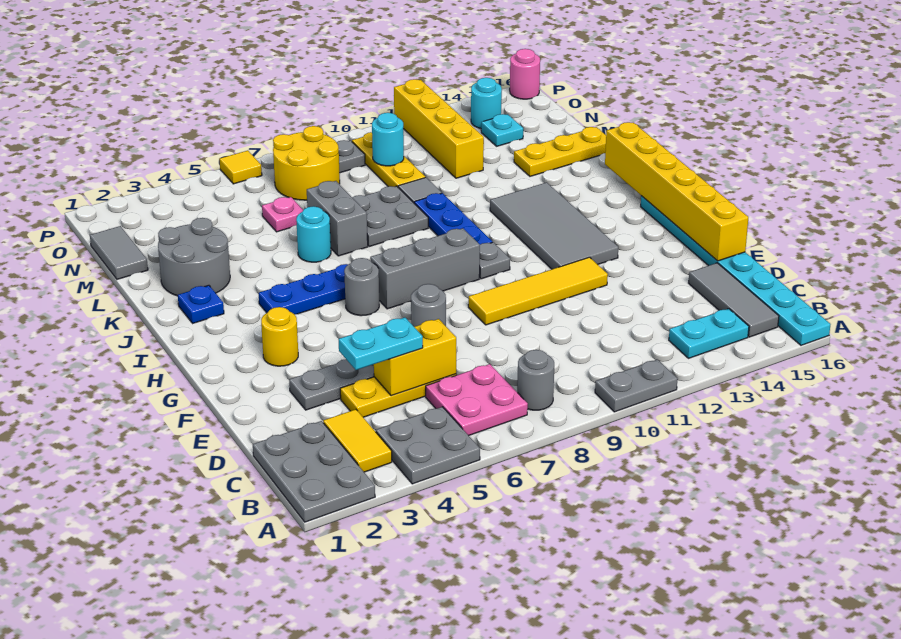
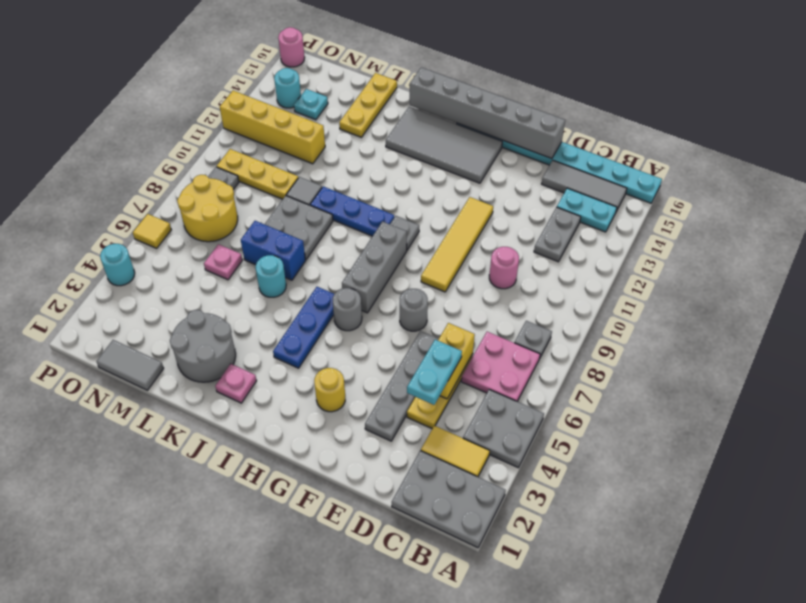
grey 1x2 plate [595,359,677,412] -> grey 1x2 plate moved to [534,207,581,262]
grey 1x1 round brick [517,350,554,410] -> grey 1x1 plate [515,321,552,359]
cyan 1x2 plate [669,309,749,358] -> cyan 1x2 plate turned to [557,188,617,232]
none -> pink 1x1 round brick [489,247,519,289]
yellow 1x6 brick [605,122,748,261] -> grey 1x6 brick [410,67,565,159]
grey 2x4 tile [490,182,618,269] -> grey 2x4 tile moved to [386,106,502,183]
blue 1x1 plate [178,285,224,323] -> pink 1x1 plate [215,364,257,403]
grey 1x2 brick [307,181,368,256] -> blue 1x2 brick [241,221,306,280]
cyan 1x1 round brick [372,113,404,166] -> cyan 1x1 round brick moved to [100,244,135,286]

